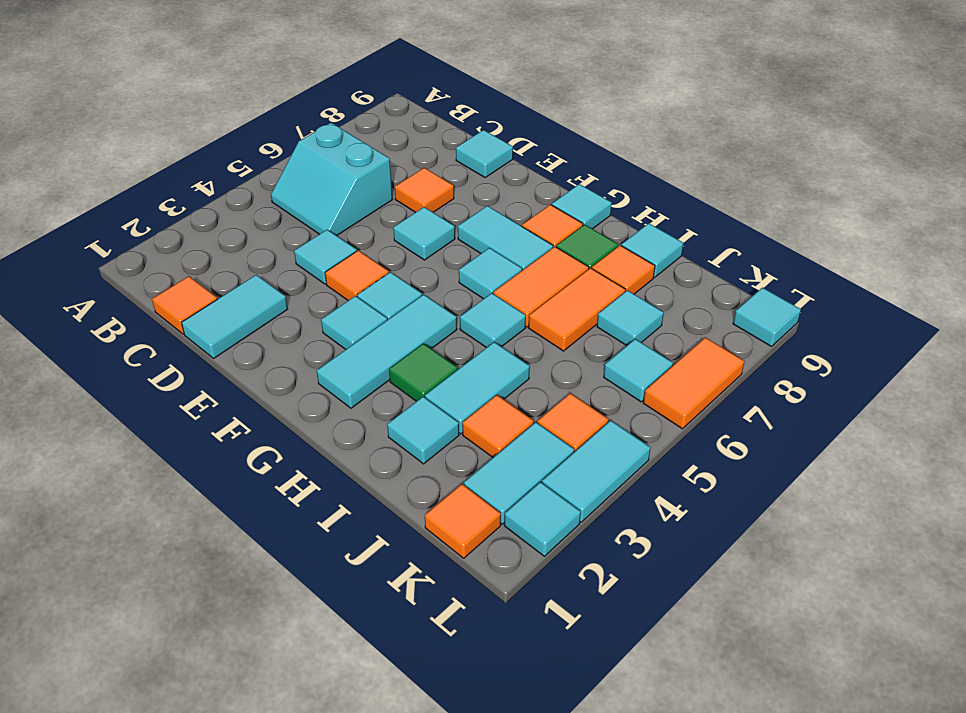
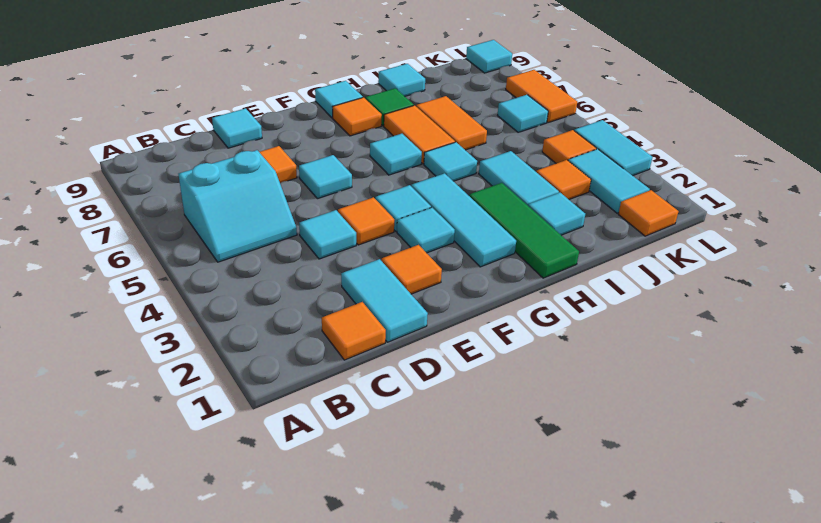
cyan 1x2 tile [458,206,553,270] -> none
green 1x1 tile [389,344,458,401] -> green 1x3 tile [469,183,579,278]
orange 1x1 tile [592,245,655,294] -> orange 1x1 tile moved to [382,245,442,294]
cyan 1x1 tile [597,290,664,346] -> none
cyan 1x1 tile [504,482,581,556] -> none

